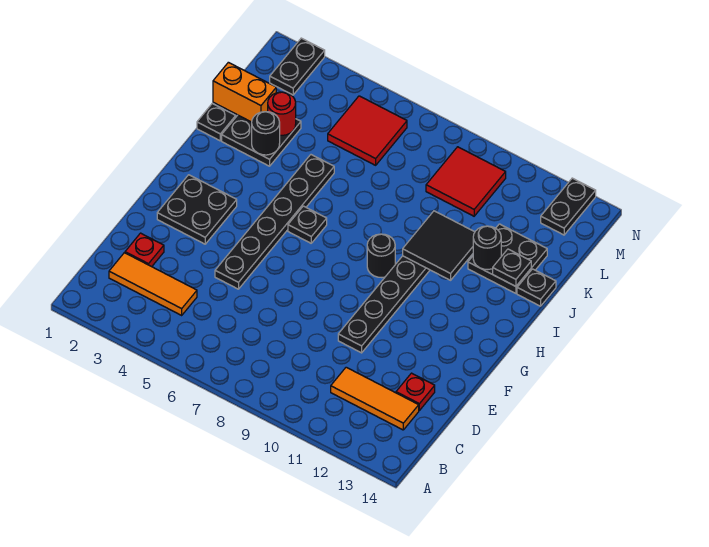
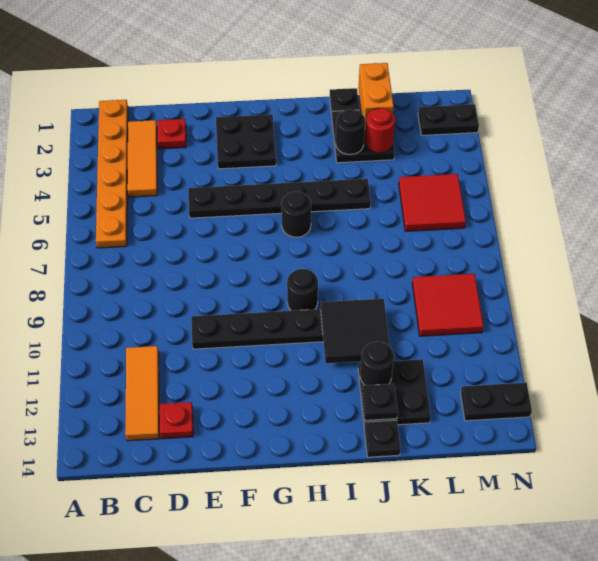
none -> orange 1x6 plate [96,100,128,248]
black 1x1 plate [288,206,327,243] -> black 1x1 round brick [281,192,311,237]

